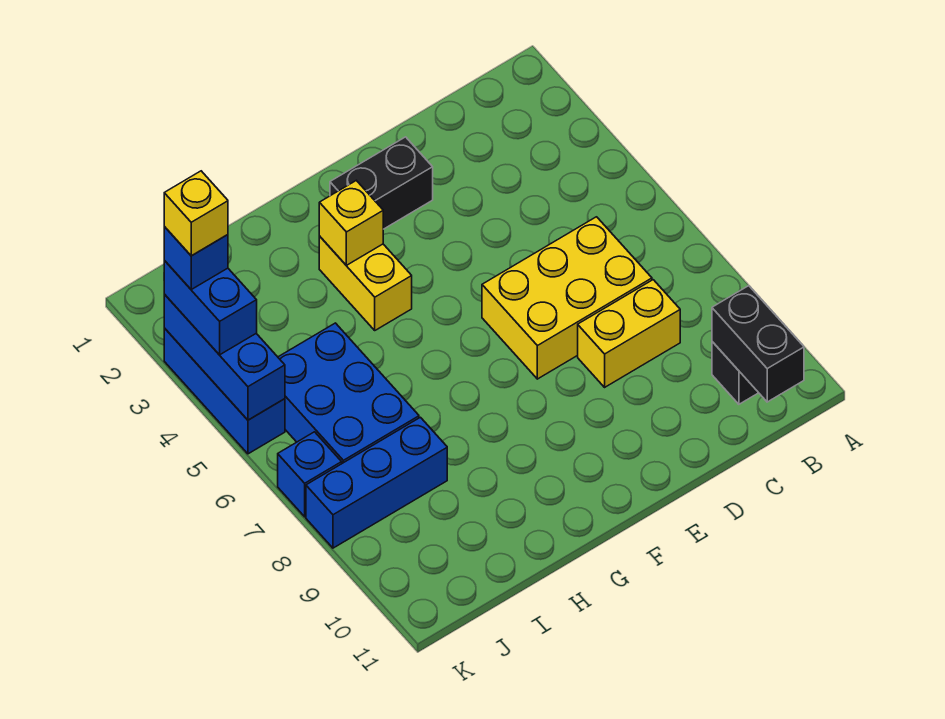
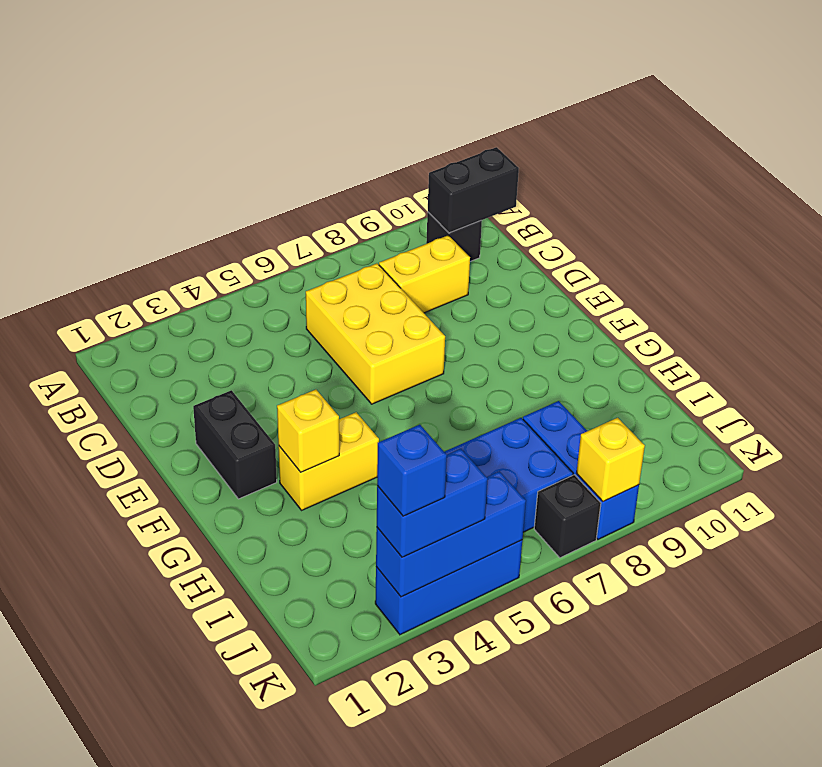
yellow 1x2 brick [578,280,680,387] -> yellow 1x2 brick turned to [379,235,470,313]
yellow 1x1 brick [164,171,228,256] -> yellow 1x1 brick moved to [577,418,645,502]
blue 1x1 brick [278,432,342,517] -> black 1x1 brick [534,475,601,558]

